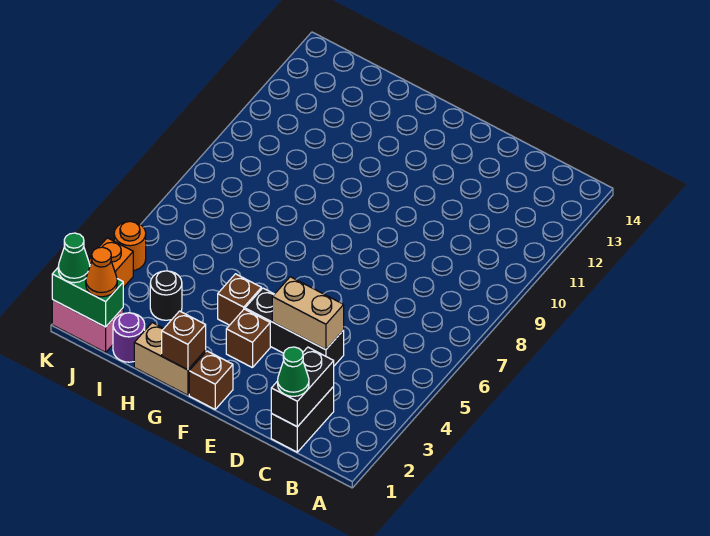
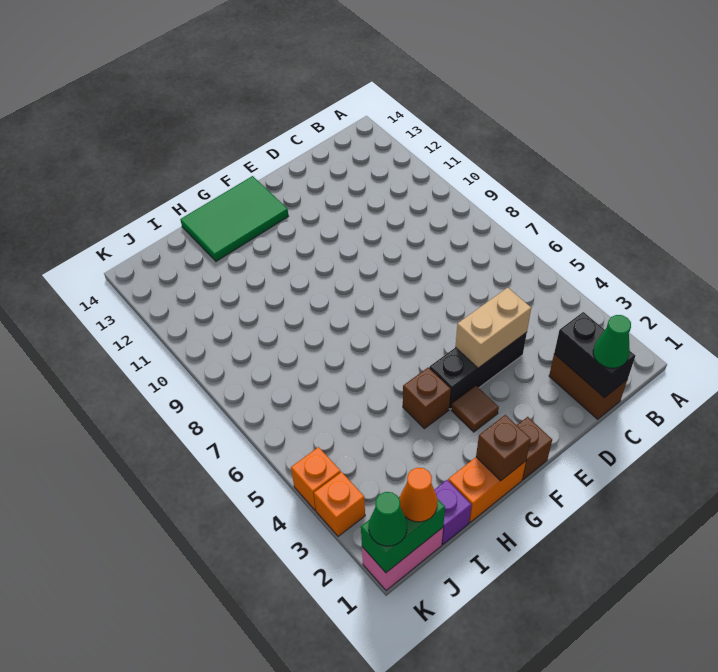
black 1x2 brick [271,387,334,452] -> brown 1x2 brick [549,354,628,419]
brown 1x1 brick [226,309,270,368] -> brown 1x1 tile [451,386,499,432]
none -> green 2x3 tile [180,176,288,261]
tan 1x2 brick [134,323,206,395] -> orange 1x2 brick [448,457,526,522]
purple 1x1 round brick [113,313,145,362] -> purple 1x1 brick [434,480,471,545]
black 1x1 round brick [150,271,182,320] -> none
orange 1x1 round brick [114,221,146,271] -> orange 1x1 brick [291,447,341,511]

